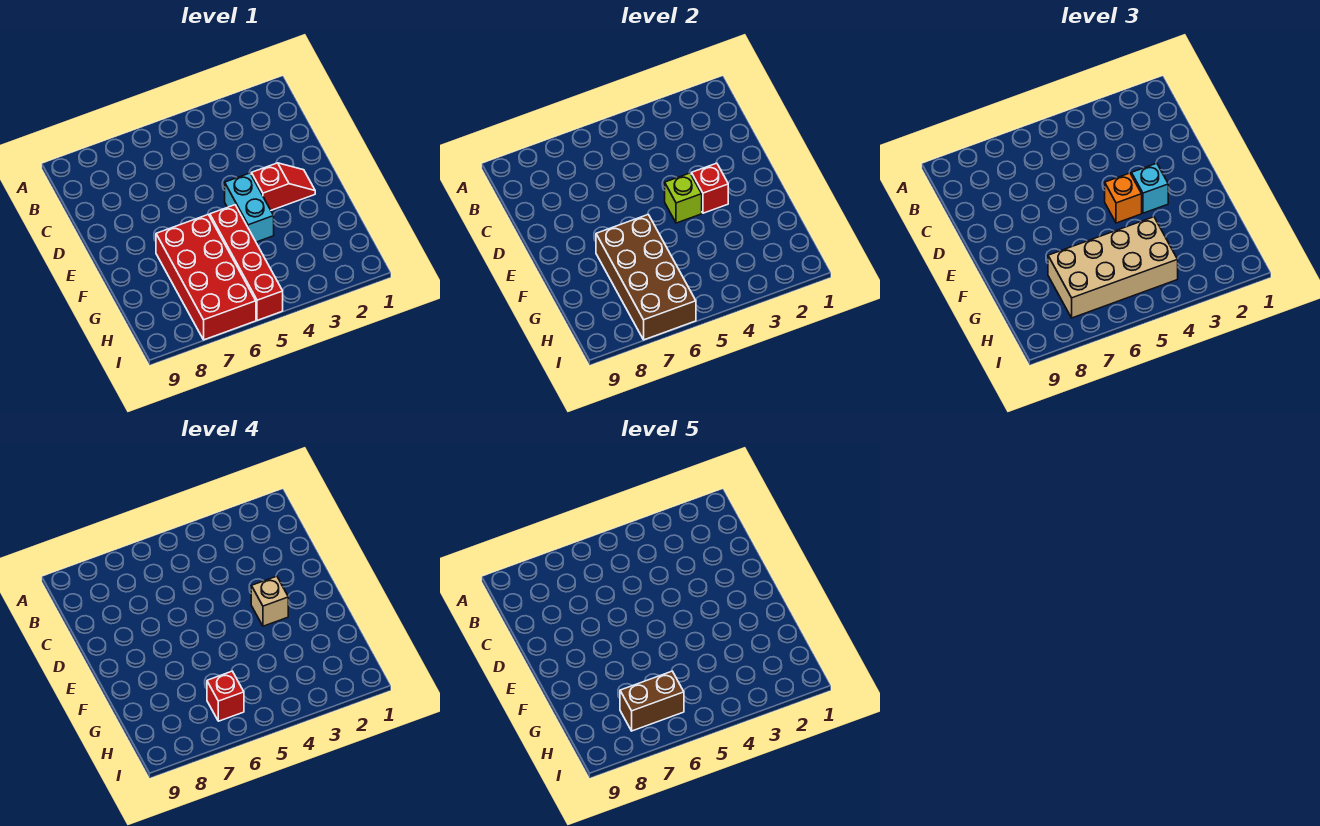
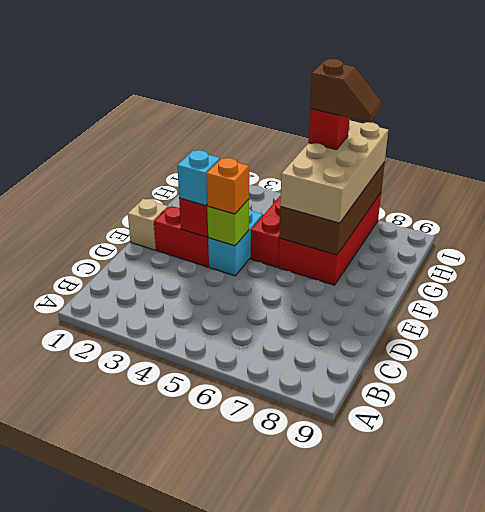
red 1x2 slope [251,163,315,210] -> red 1x2 brick [154,207,209,267]
tan 1x1 brick [251,576,288,626] -> tan 1x1 brick moved to [128,199,168,250]
tan 2x4 brick [1048,217,1178,318] -> tan 2x4 brick turned to [280,120,388,223]
brown 1x2 brick [620,671,684,731] -> brown 1x2 slope [310,59,382,123]

